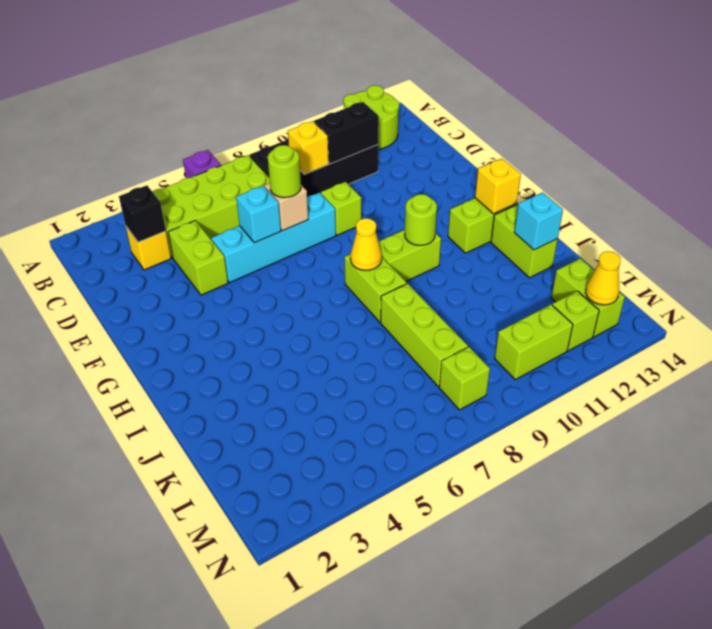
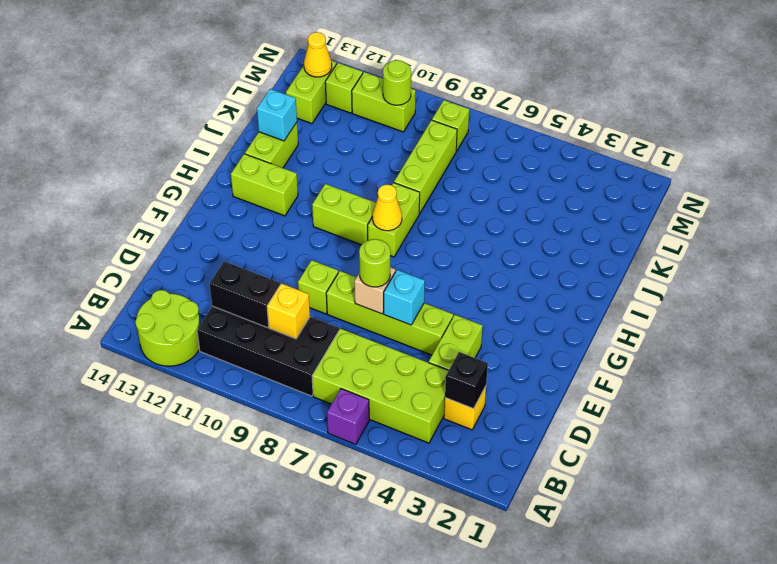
cyan 1x4 brick [211,193,336,283] -> lime 1x4 brick [326,271,453,355]
lime 1x1 round brick [404,194,437,245] -> lime 1x1 round brick moved to [383,60,411,105]
yellow 1x1 brick [475,158,521,214] -> none

